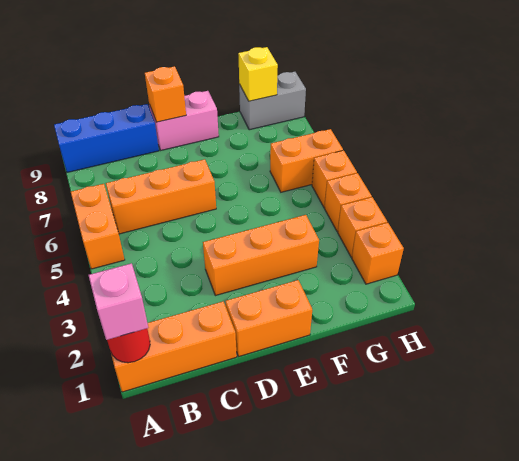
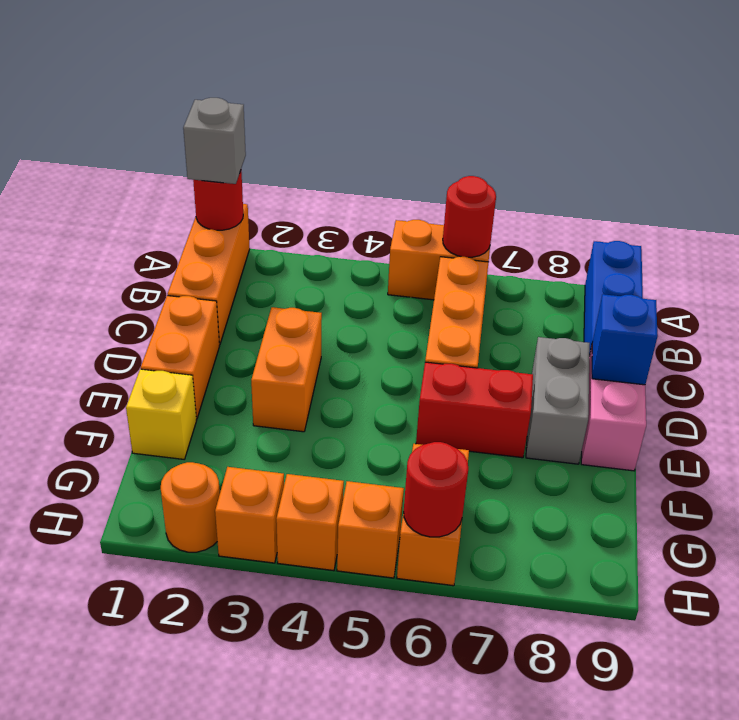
pink 1x1 brick [89,263,148,340] -> grey 1x1 brick [183,98,246,184]
none -> red 1x1 round brick [443,176,496,257]
orange 1x3 brick [203,215,319,296] -> orange 1x2 brick [251,307,322,432]
orange 1x1 brick [145,66,186,122] -> blue 1x1 brick [592,294,658,385]
none -> red 1x2 brick [416,362,533,458]
grey 1x2 brick [239,72,306,130] -> grey 1x2 brick moved to [526,337,590,464]
yellow 1x1 brick [238,47,278,101] -> yellow 1x1 brick moved to [126,369,197,459]
orange 1x1 brick [352,223,404,284] -> orange 1x1 round brick [161,462,220,552]
none -> red 1x1 round brick [404,442,468,537]

